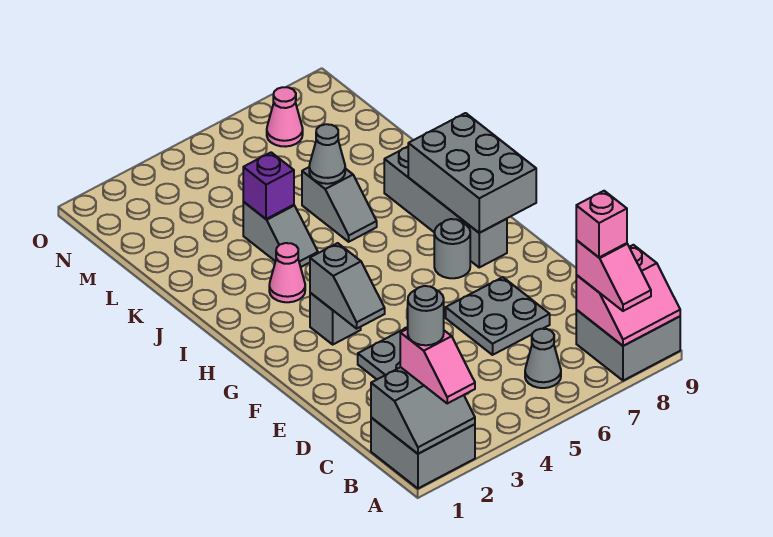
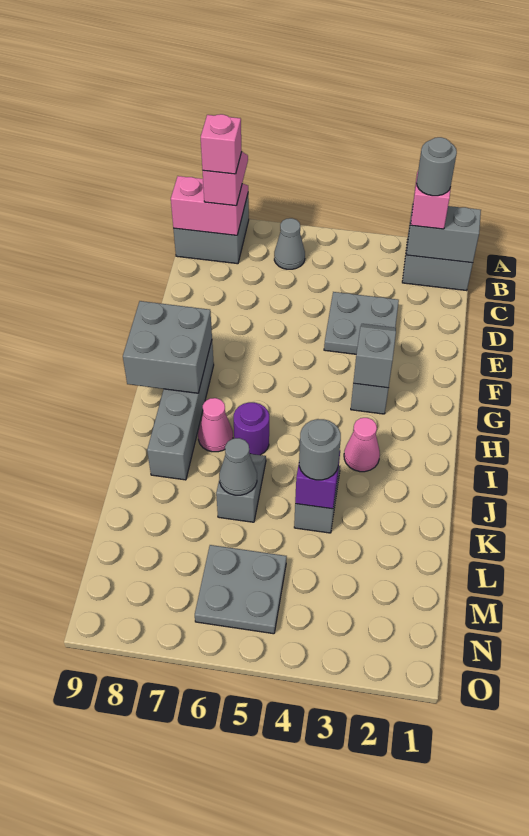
grey 2x2 plate [446,277,550,355] -> grey 2x2 plate moved to [195,545,287,634]
grey 1x1 round brick [434,219,470,278] -> grey 1x1 round brick moved to [299,419,341,480]
grey 2x3 brick [408,113,536,233] -> grey 2x2 brick [123,301,212,393]
none -> purple 1x1 round brick [234,402,269,455]
pink 1x1 cone [267,87,303,147] -> pink 1x1 cone moved to [198,398,233,452]

